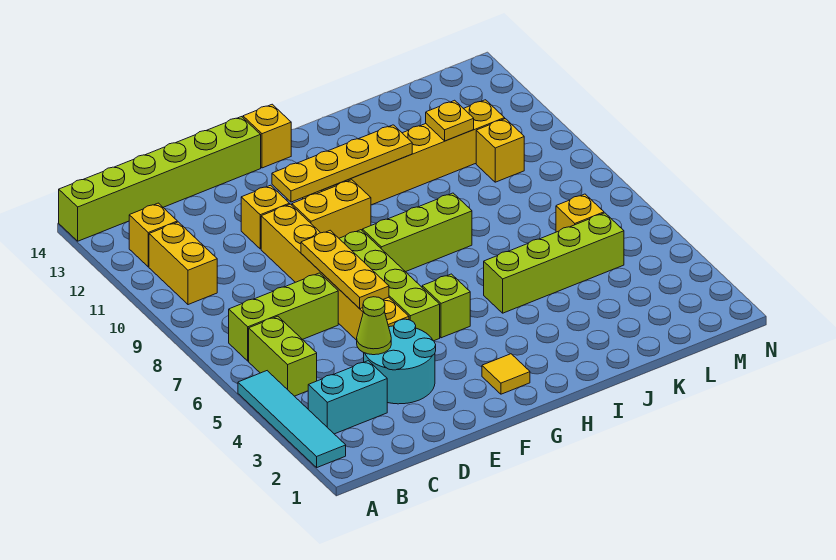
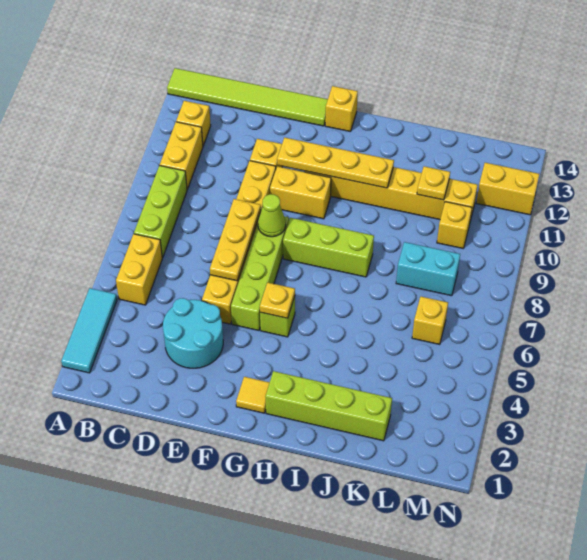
cyan 1x4 tile [238,371,346,467] -> cyan 1x3 tile [61,288,117,373]
lime 1x6 brick [59,117,261,241] -> lime 1x6 tile [167,68,328,126]
cyan 1x2 brick [308,361,387,434] -> cyan 1x2 brick moved to [396,242,460,296]
lime 1x2 brick [249,316,317,396] -> yellow 1x2 brick [116,234,163,305]
lime 1x3 brick [229,273,338,361] -> lime 1x3 brick turned to [134,165,187,257]
lime 1x1 cone [357,297,391,355] -> lime 1x1 cone moved to [258,194,286,237]
none -> yellow 1x1 plate [260,283,295,318]
lime 1x4 brick [484,213,624,313] -> lime 1x4 brick moved to [265,371,392,441]
none -> yellow 1x2 brick [476,163,539,215]

